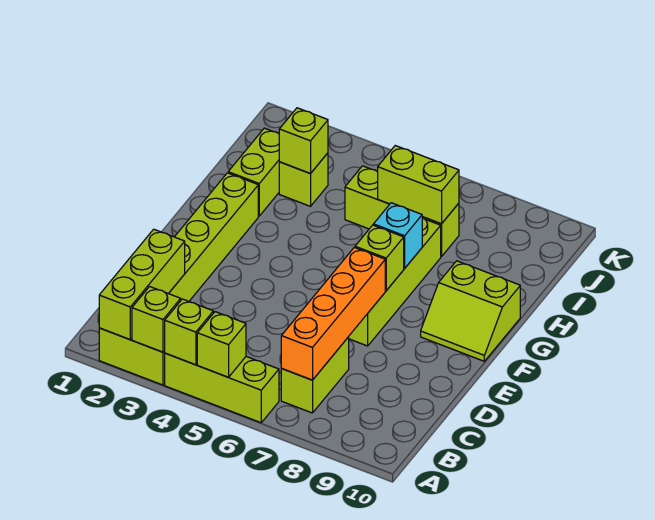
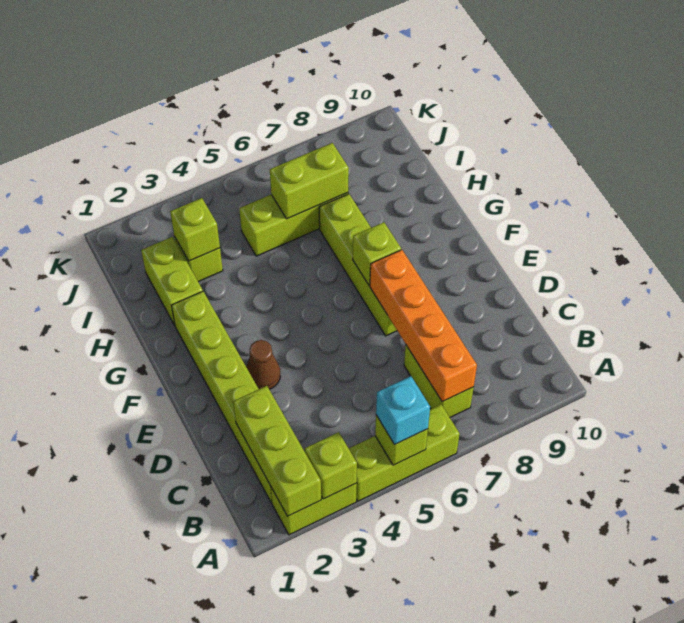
lime 1x1 brick [165,299,213,365] -> none
none -> brown 1x1 cone [246,340,280,389]
lime 2x2 slope [421,261,520,361] -> none
cyan 1x1 brick [373,203,422,268] -> cyan 1x1 brick moved to [376,376,430,445]

